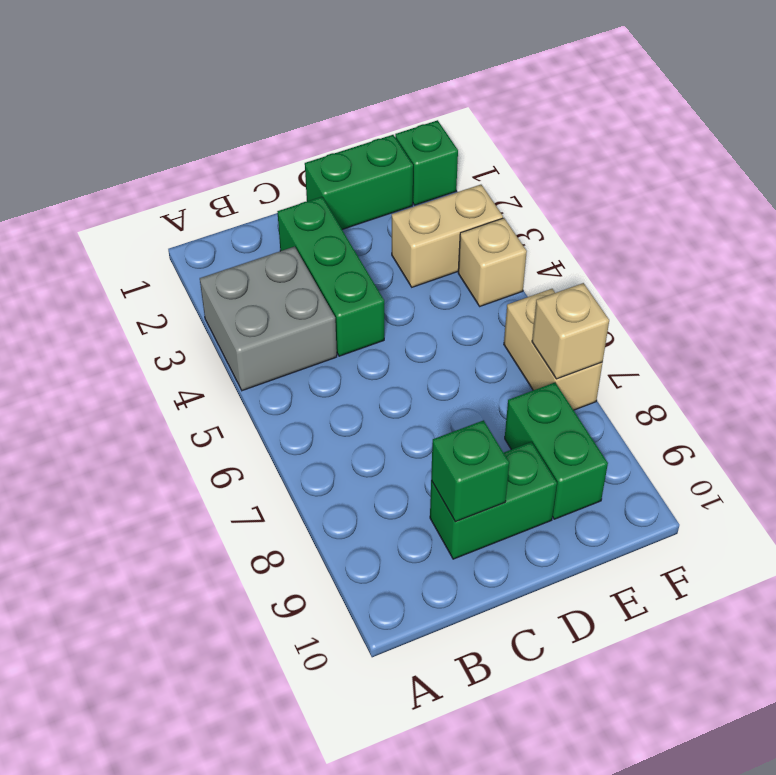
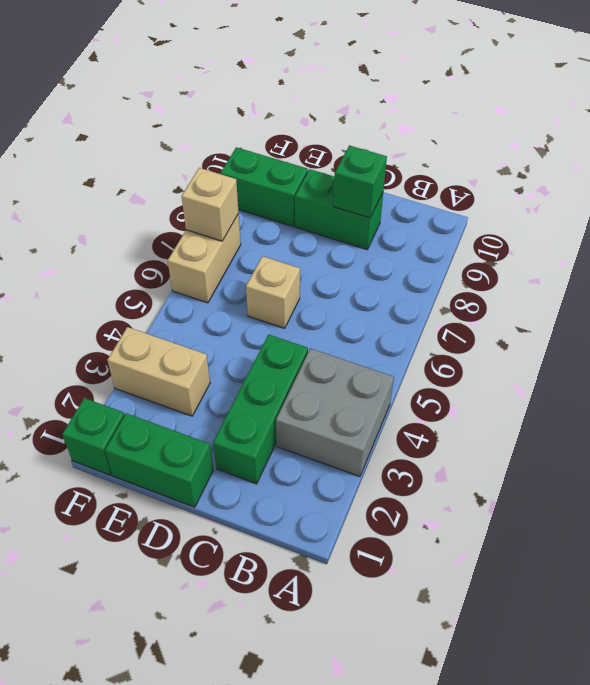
green 1x2 brick [505,383,608,519] -> green 1x2 brick turned to [221,147,308,226]
tan 1x1 brick [458,218,527,306] -> tan 1x1 brick moved to [246,256,300,328]

